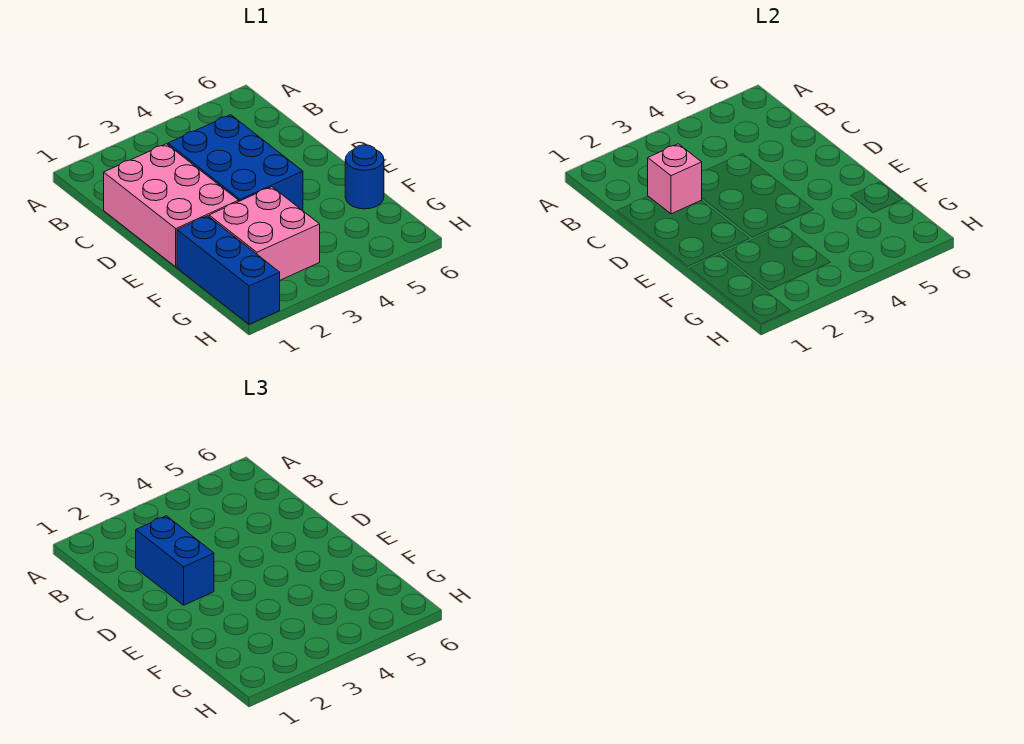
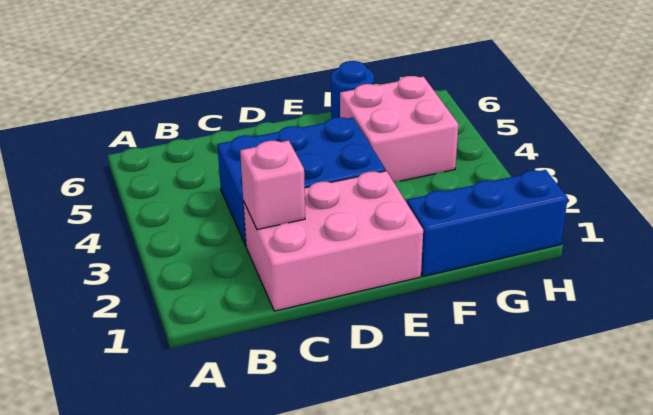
blue 1x2 brick [136,516,214,605] -> none
pink 2x2 brick [209,187,320,280] -> pink 2x2 brick moved to [340,76,458,182]

